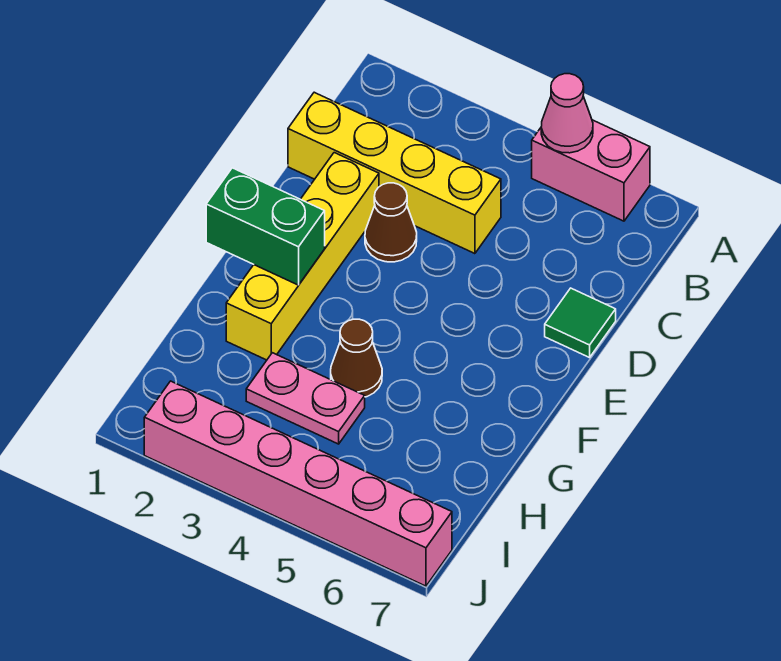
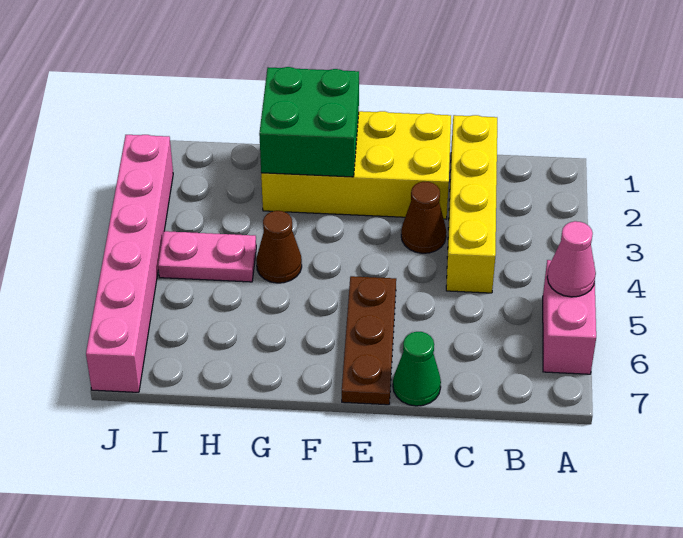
yellow 1x4 brick [226,153,379,360] -> yellow 2x4 brick [261,111,451,219]
green 1x1 tile [545,288,616,358] -> green 1x1 cone [393,332,441,406]
none -> brown 1x3 plate [342,276,396,405]
green 1x2 brick [206,168,325,285] -> green 2x2 brick [259,67,359,177]
pink 1x2 plate [246,353,365,444] -> pink 1x2 plate turned to [158,231,256,282]

